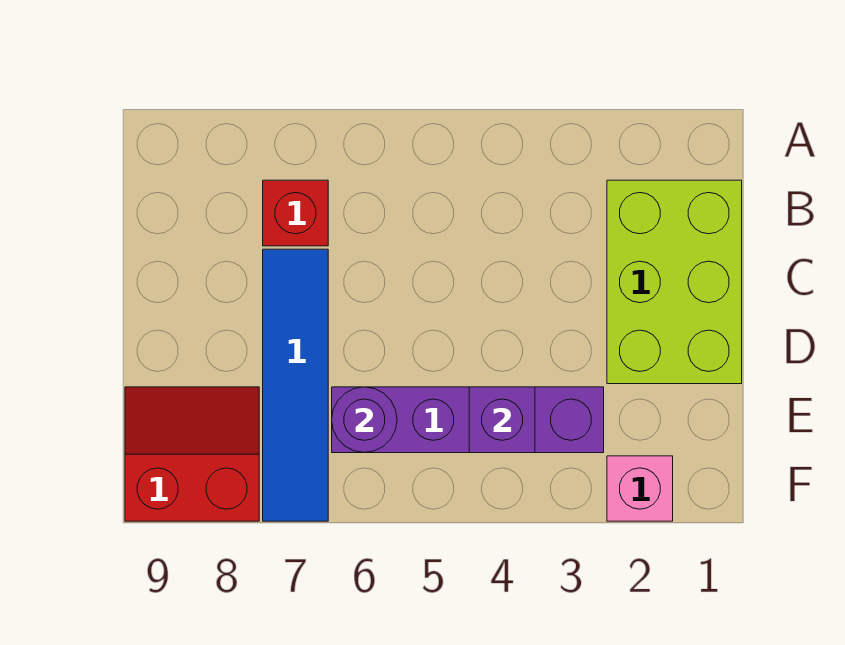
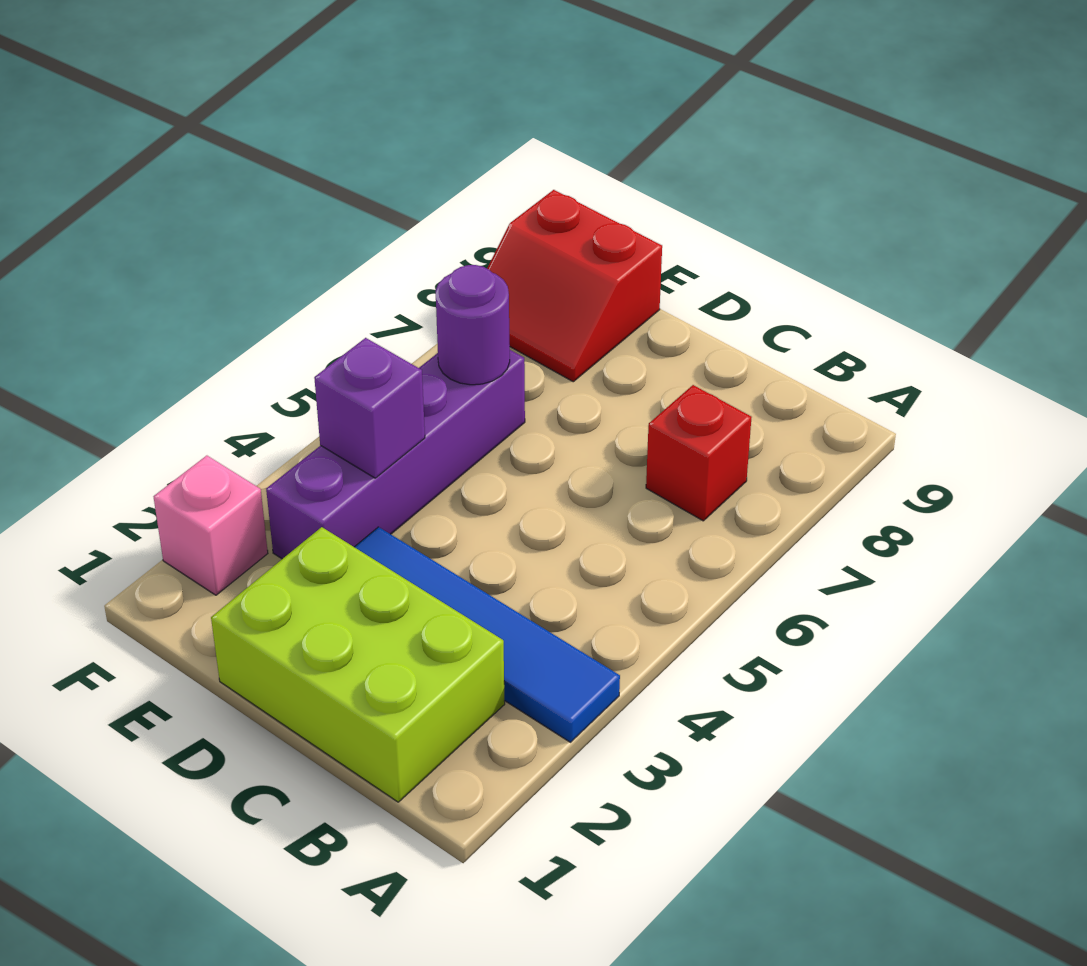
blue 1x4 tile [263,249,328,521] -> blue 1x4 tile moved to [355,527,620,742]
red 2x2 slope [125,387,259,521] -> red 2x2 slope turned to [487,190,662,382]

